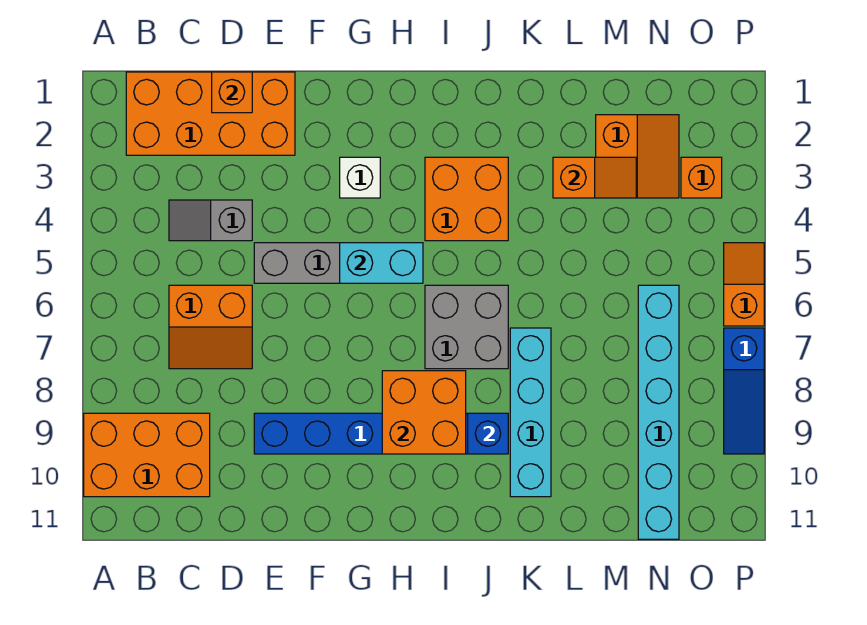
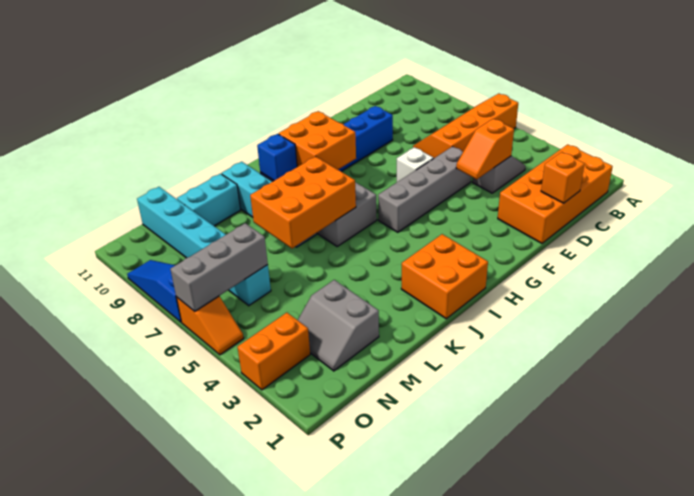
orange 2x3 brick [84,413,210,497] -> orange 2x3 brick moved to [250,156,356,248]
orange 2x2 slope [169,285,252,369] -> orange 2x4 slope [413,94,518,158]
white 1x1 brick [340,157,380,198] -> white 1x1 brick moved to [397,147,434,182]
cyan 1x2 brick [340,243,423,283] -> cyan 1x2 brick moved to [177,174,240,226]
orange 2x2 brick [425,157,508,241] -> orange 2x2 brick moved to [401,234,488,319]
orange 1x2 slope [553,157,636,198] -> orange 1x2 slope moved to [456,119,514,179]
orange 2x2 slope [596,115,679,198] -> grey 2x2 slope [298,280,379,371]
none -> grey 1x3 brick [170,223,268,311]
orange 1x1 brick [681,157,722,198] -> orange 1x2 brick [238,313,310,390]

